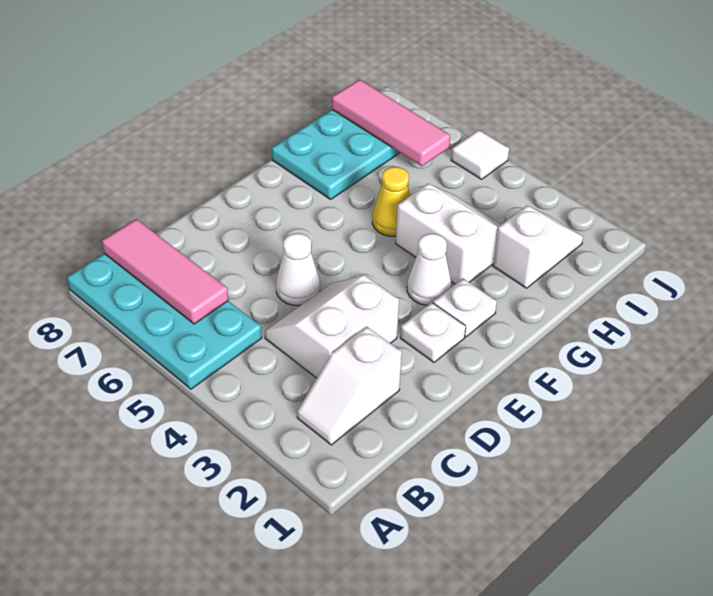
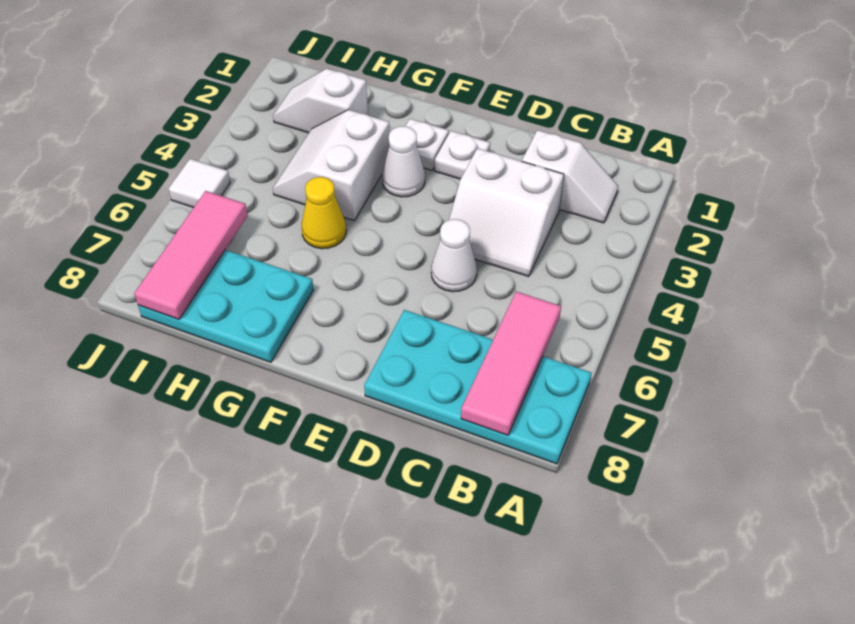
cyan 2x4 plate [67,254,262,389] -> cyan 2x4 plate turned to [364,310,591,464]

